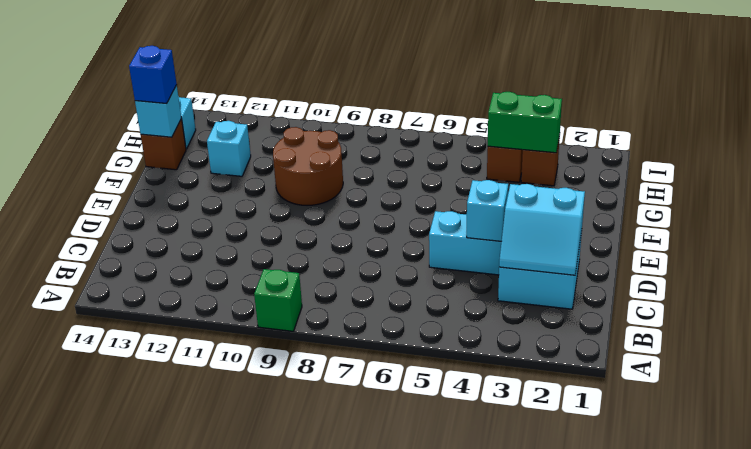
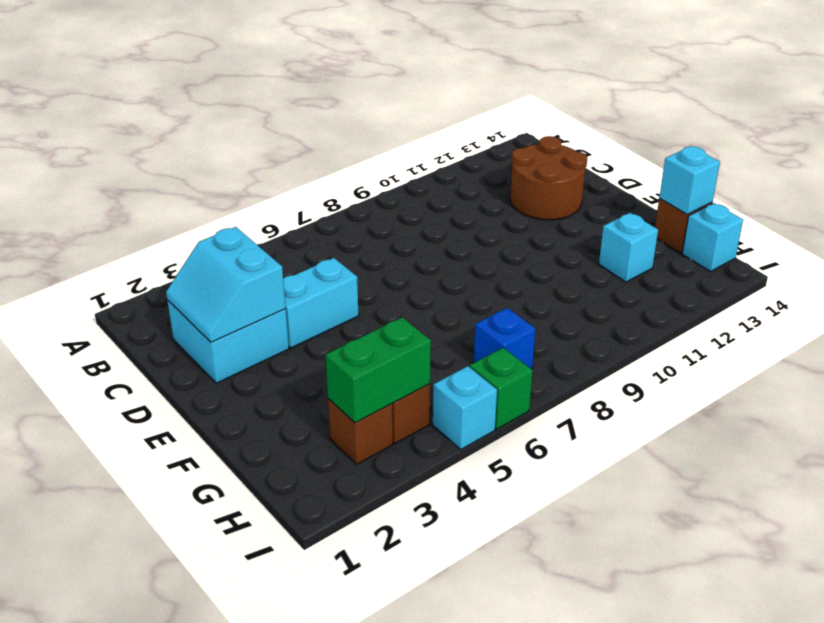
green 1x1 brick [254,269,302,331] -> green 1x1 brick moved to [470,348,533,429]
cyan 2x2 slope [499,184,585,275] -> cyan 2x2 slope turned to [166,227,286,342]
cyan 1x1 brick [467,180,508,241] -> cyan 1x1 brick moved to [433,366,497,449]
brown 2x2 round brick [273,127,343,205] -> brown 2x2 round brick moved to [510,136,587,220]
blue 1x1 brick [129,46,177,103] -> blue 1x1 brick moved to [474,308,536,369]

